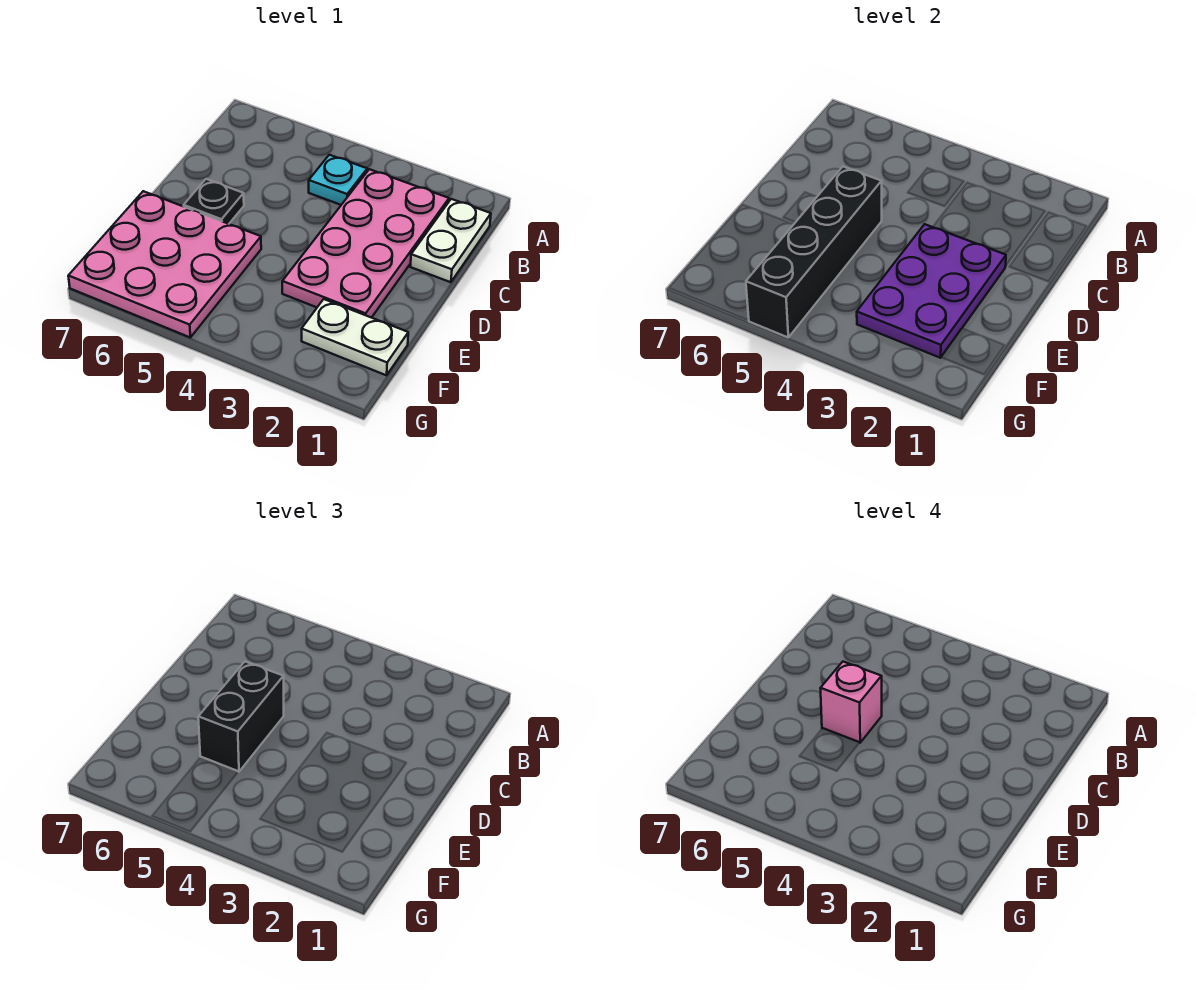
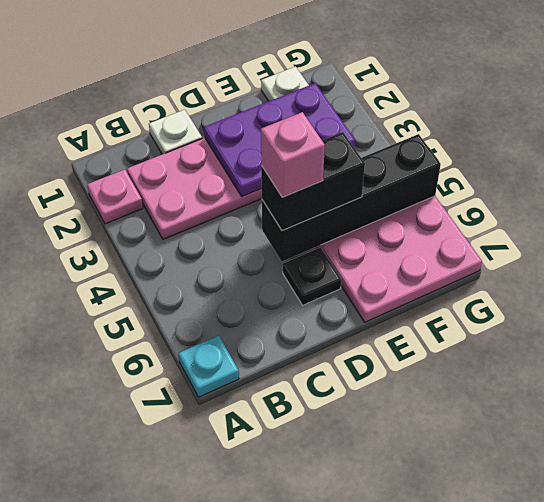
none -> pink 1x1 plate [87,169,143,224]
white 1x2 plate [410,199,491,282] -> white 1x1 plate [149,110,202,154]
cyan 1x1 plate [309,155,367,205] -> cyan 1x1 plate moved to [178,335,239,397]

